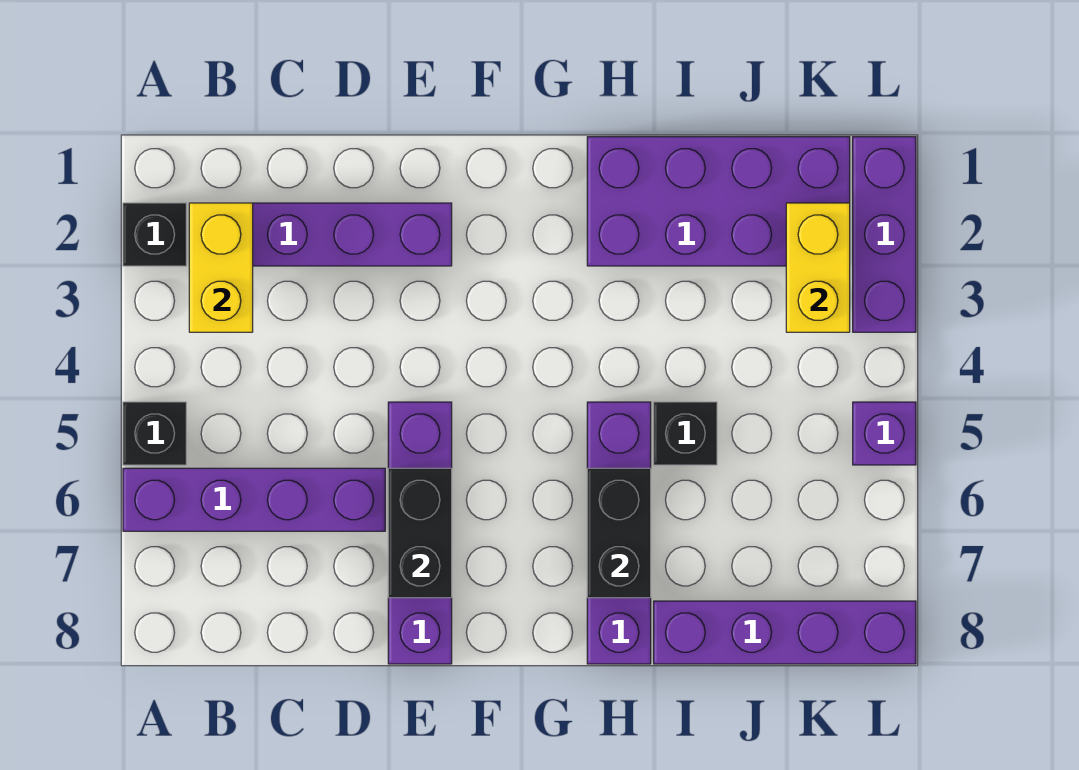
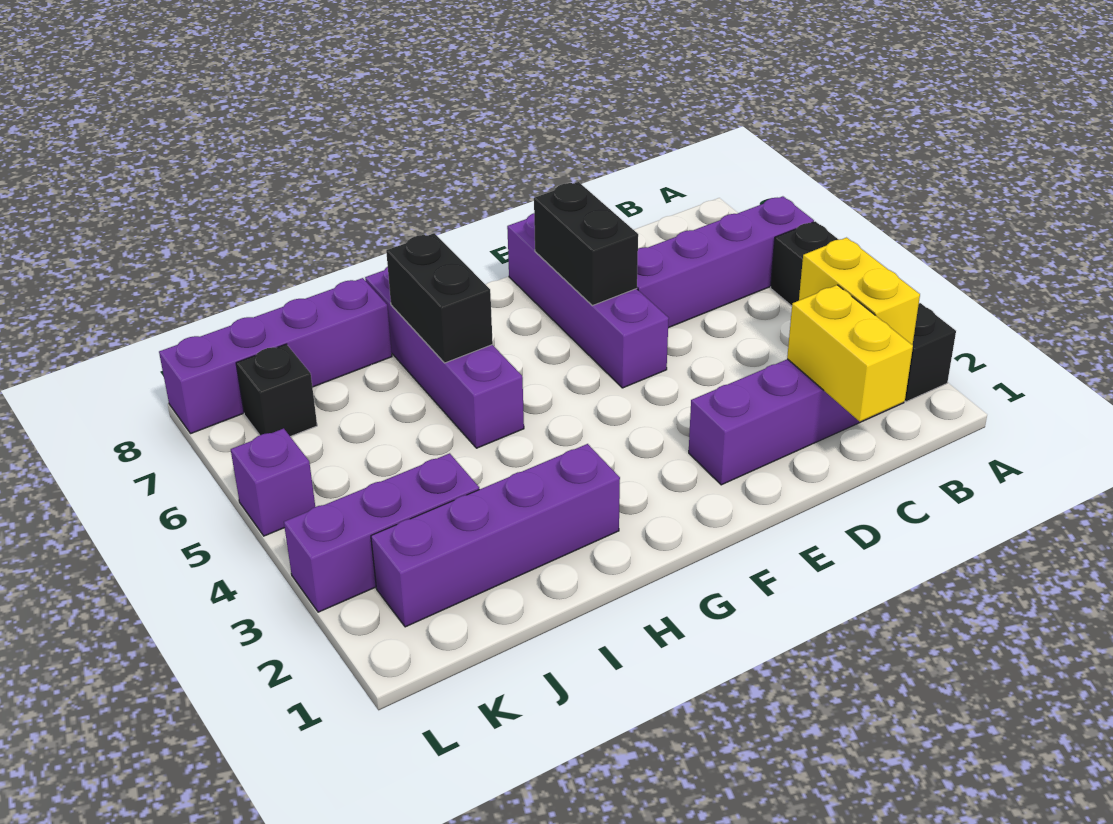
purple 2x4 brick [587,137,850,266] -> purple 1x4 brick [371,444,620,627]
black 1x1 brick [654,402,717,465] -> black 1x1 brick moved to [236,344,317,437]
yellow 1x2 brick [786,203,850,332] -> yellow 1x2 brick moved to [787,285,913,422]
purple 1x3 brick [853,137,916,332] -> purple 1x3 brick turned to [284,453,479,612]

